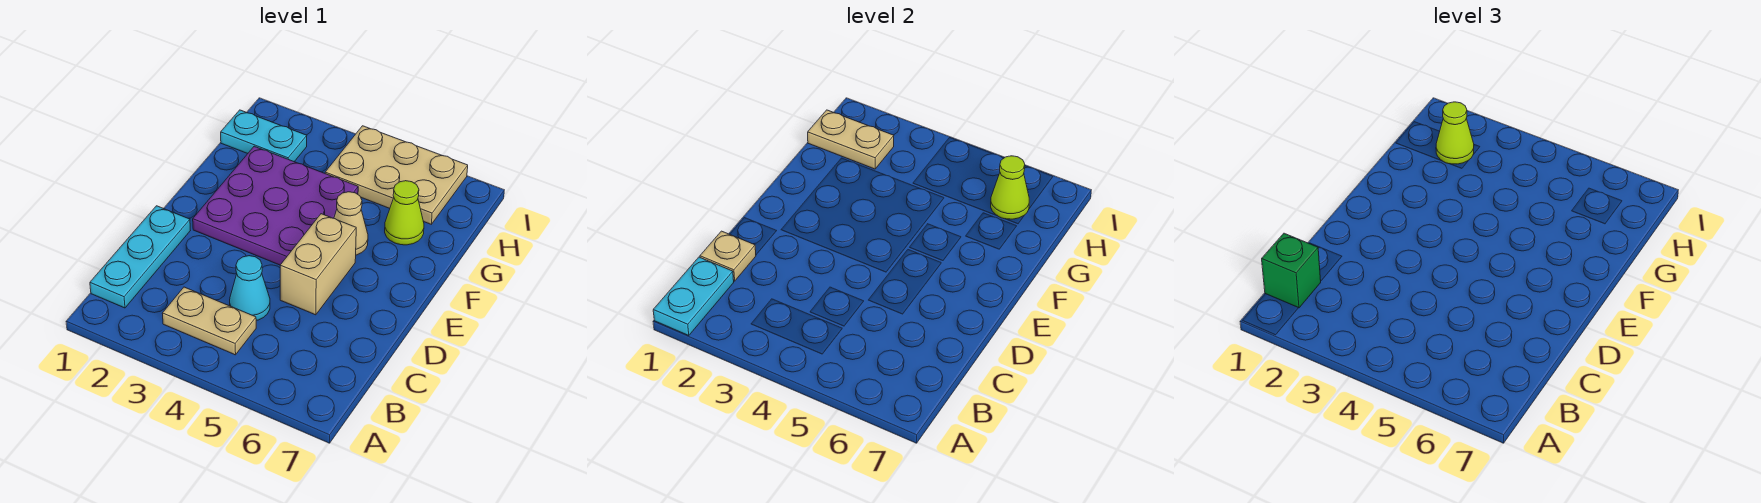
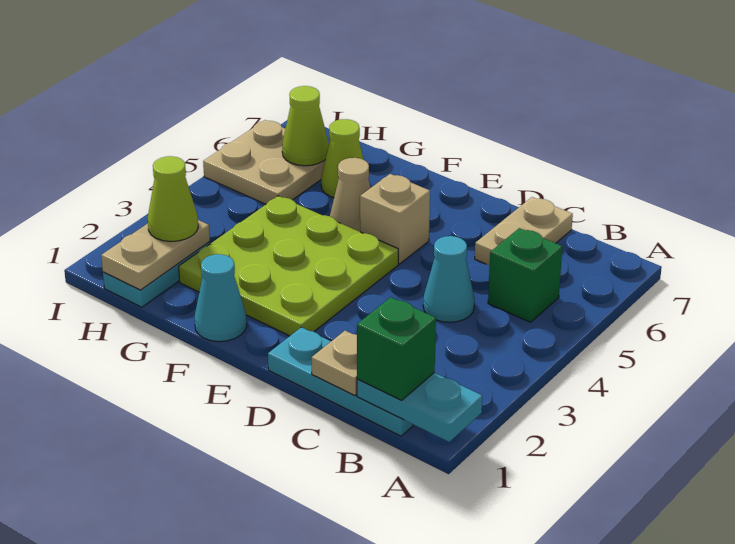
tan 1x2 plate [162,287,256,355] -> tan 1x2 plate moved to [475,197,573,266]
none -> green 1x1 brick [488,228,562,322]
tan 1x2 brick [280,214,356,315] -> tan 1x1 brick [360,174,430,264]
purple 3x3 plate [193,146,358,265] -> lime 3x3 plate [179,196,398,336]
none -> cyan 1x1 cone [195,254,247,342]
tan 2x3 plate [325,126,468,224] -> tan 2x2 plate [203,120,325,204]

